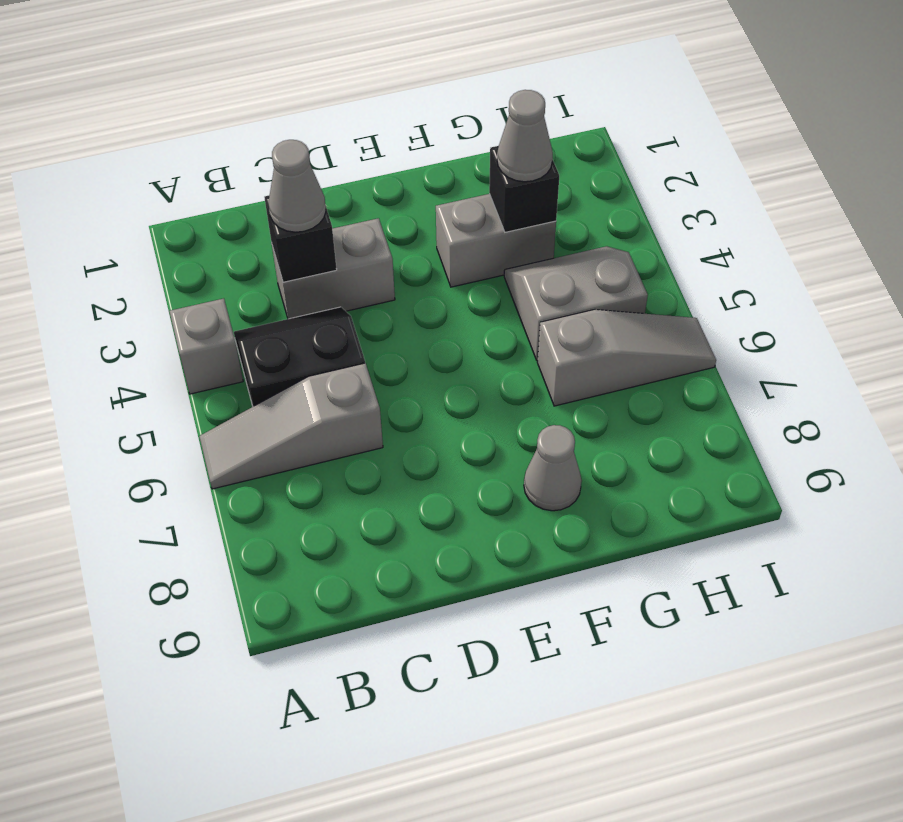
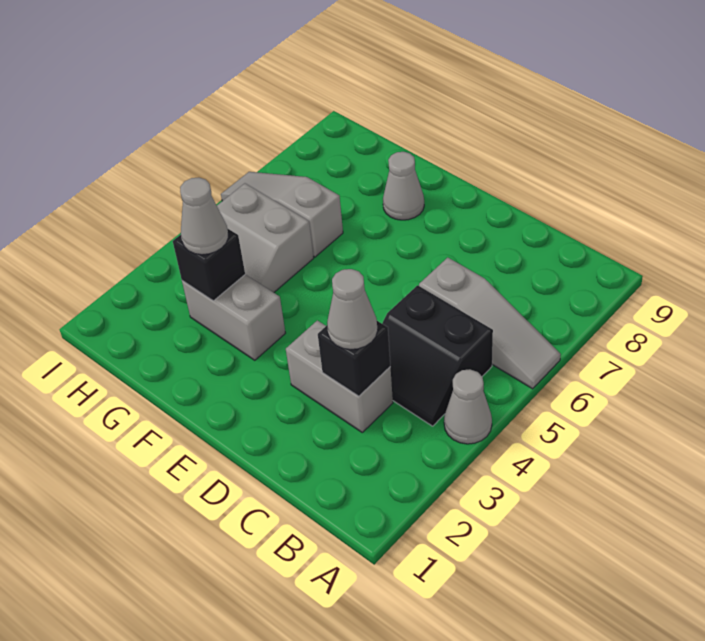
grey 1x1 brick [169,299,243,394] -> grey 1x1 cone [444,369,492,444]

